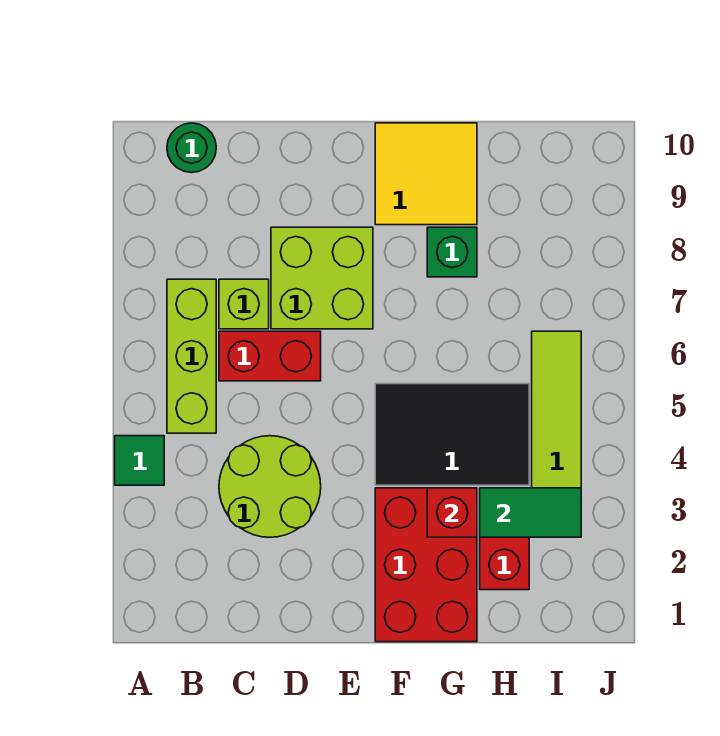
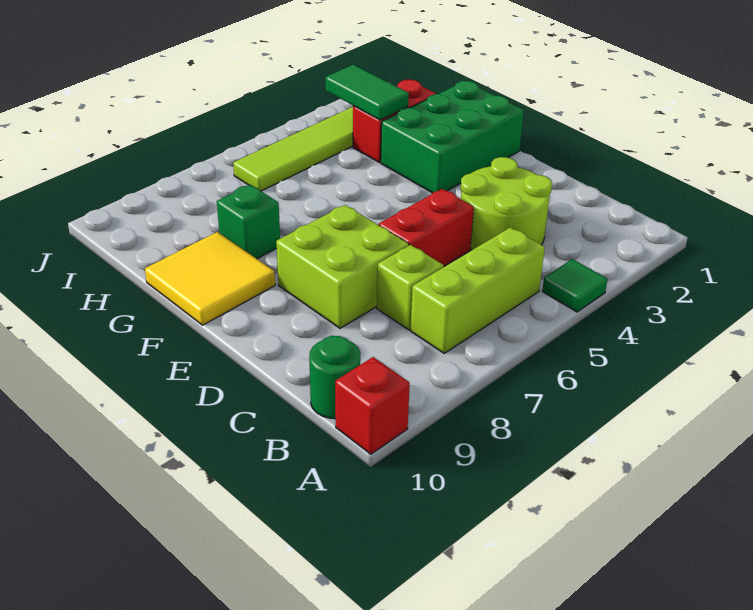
red 1x2 brick [219,331,321,381] -> red 1x2 brick turned to [379,189,474,266]
red 2x3 brick [375,488,477,642] -> green 2x3 brick [381,81,524,193]
black 2x3 tile [375,384,529,485] -> none
red 1x1 brick [427,488,477,537] -> red 1x1 brick moved to [335,357,410,454]

